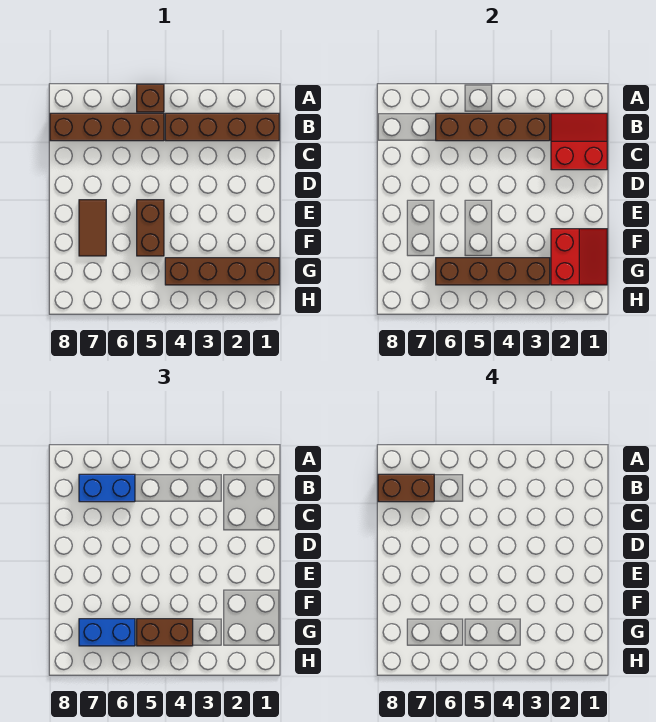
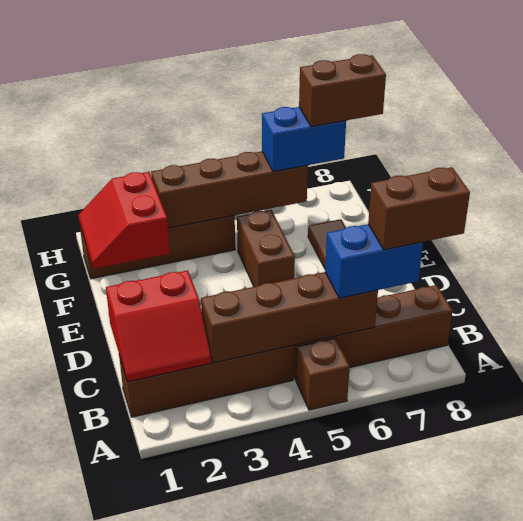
brown 1x2 brick [137,619,193,646] -> brown 1x2 brick moved to [299,54,386,127]

